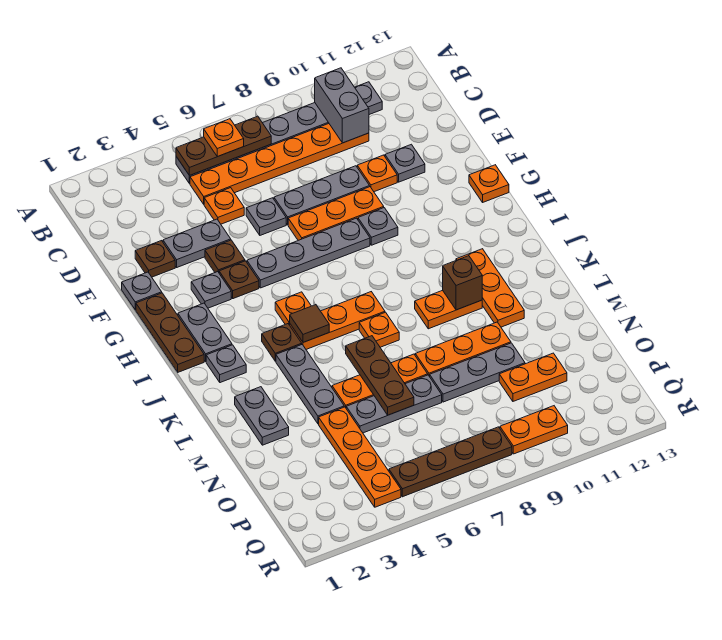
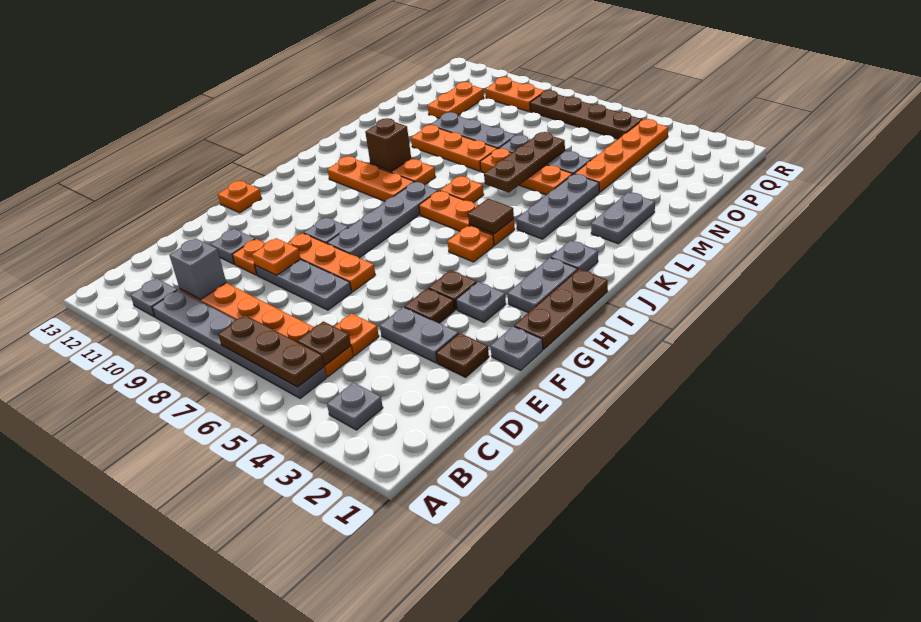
orange 1x1 plate [204,119,244,157] -> orange 1x1 plate moved to [252,238,300,275]
grey 1x2 brick [315,68,369,143] -> grey 1x1 brick [169,238,226,300]
grey 1x1 plate [246,198,286,235] -> grey 1x1 plate moved to [327,382,383,430]
grey 1x4 plate [247,218,370,288] -> grey 1x4 plate turned to [327,182,438,258]
brown 1x1 plate [262,324,302,361] -> brown 1x1 plate moved to [298,321,351,365]
orange 1x3 plate [456,249,524,327] -> orange 1x3 plate turned to [327,156,414,201]
orange 1x2 plate [499,353,567,401] -> orange 1x2 plate turned to [428,82,484,118]

